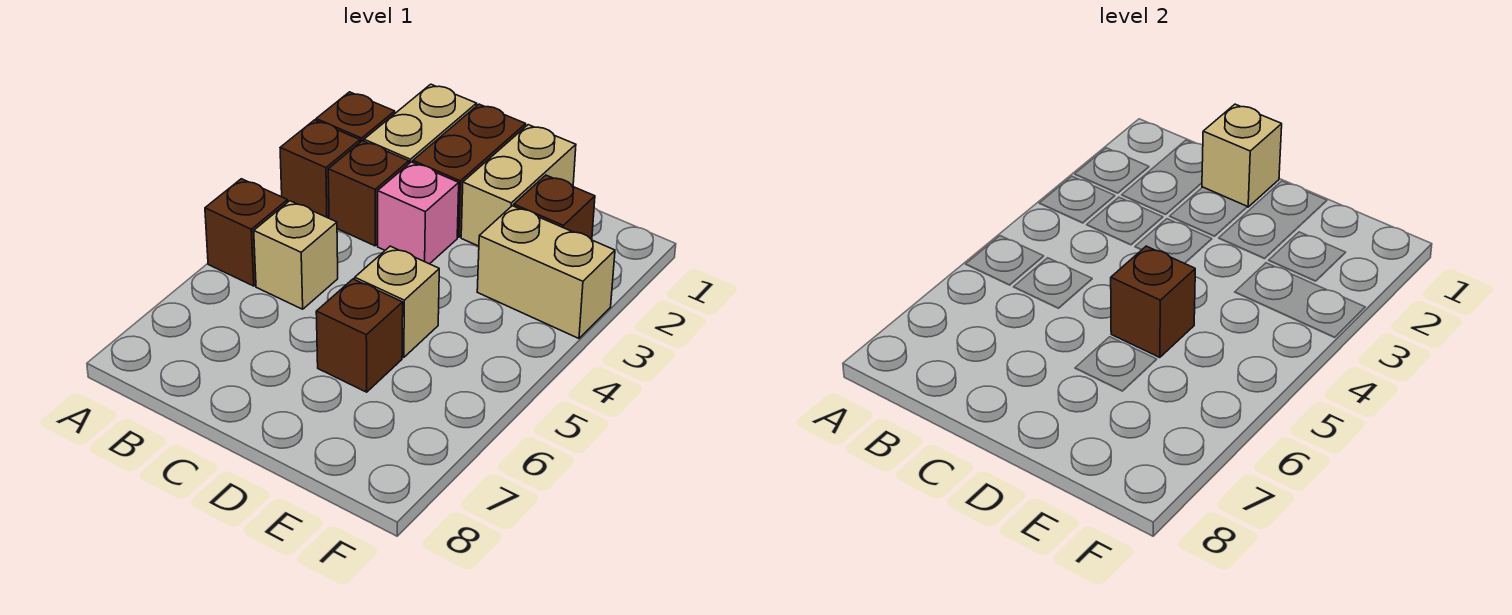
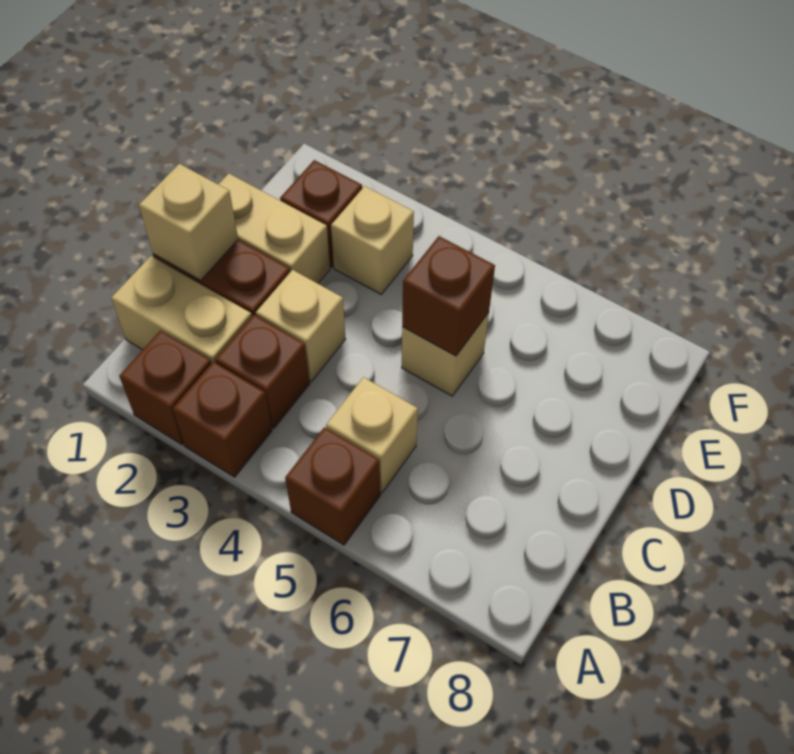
pink 1x1 brick [378,162,459,264] -> tan 1x1 brick [256,270,345,381]
brown 1x1 brick [316,279,403,392] -> none
tan 1x2 brick [477,206,615,338] -> tan 1x1 brick [331,186,414,294]

